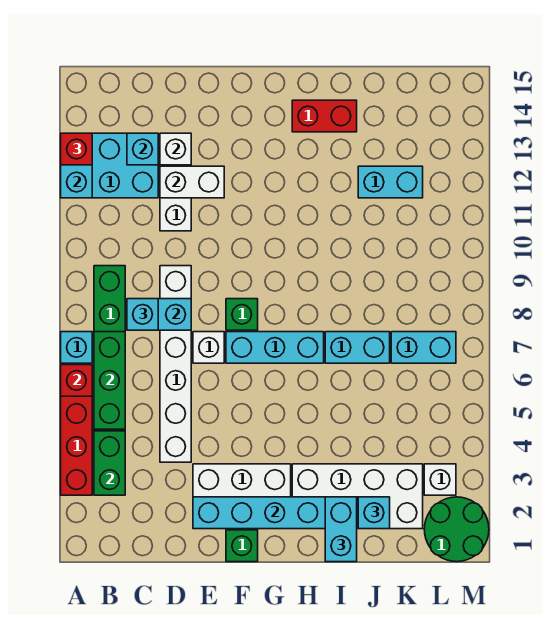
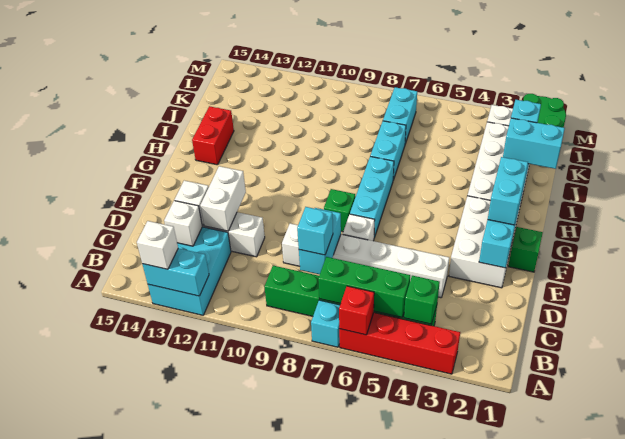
red 1x1 brick [61,133,92,165] -> white 1x1 brick [137,221,178,269]
green 1x2 brick [94,431,125,495] -> green 1x1 brick [404,276,440,324]
cyan 1x1 brick [127,133,158,165] -> white 1x1 brick [164,201,202,246]
cyan 1x2 brick [358,166,423,198] -> cyan 1x2 brick moved to [488,157,528,225]

